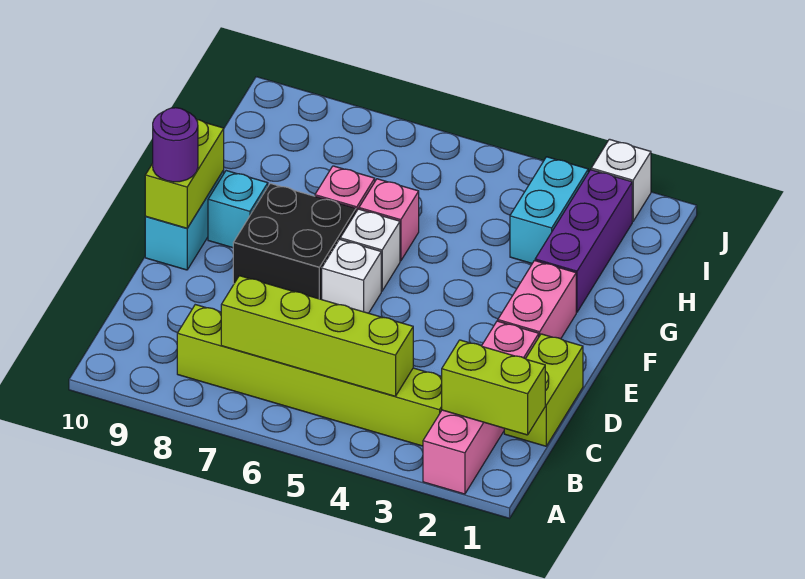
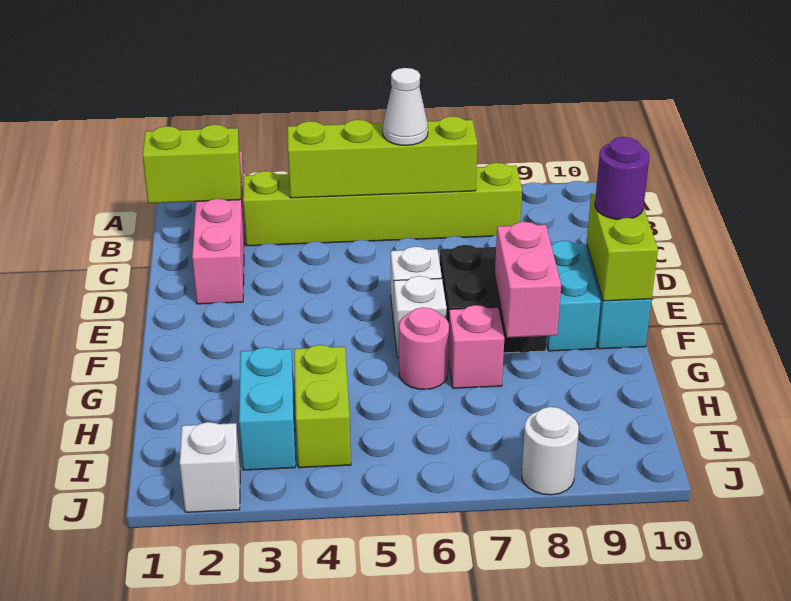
none -> white 1x1 cone [383,68,428,145]
lime 1x2 brick [504,334,583,446] -> lime 1x2 brick moved to [294,345,351,468]
pink 1x2 brick [498,261,576,339] -> pink 1x2 brick moved to [495,222,561,338]
cyan 1x1 brick [208,171,268,248] -> cyan 1x2 brick [546,241,601,351]
purple 1x3 brick [535,170,632,312] -> none
pink 1x1 brick [359,179,419,261] -> pink 1x1 round brick [399,307,449,390]
none -> white 1x1 round brick [522,407,579,495]

